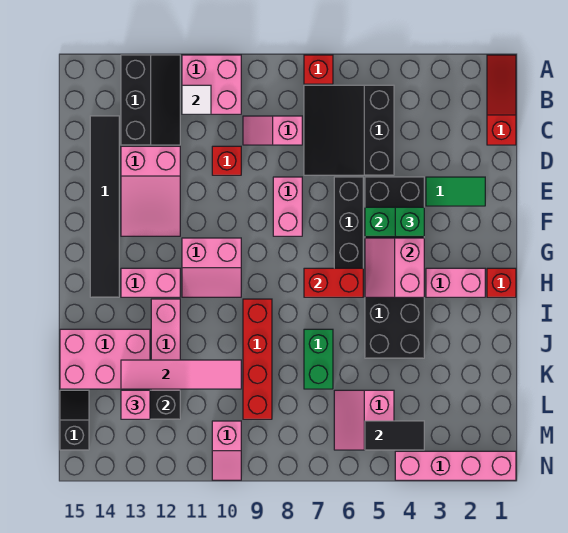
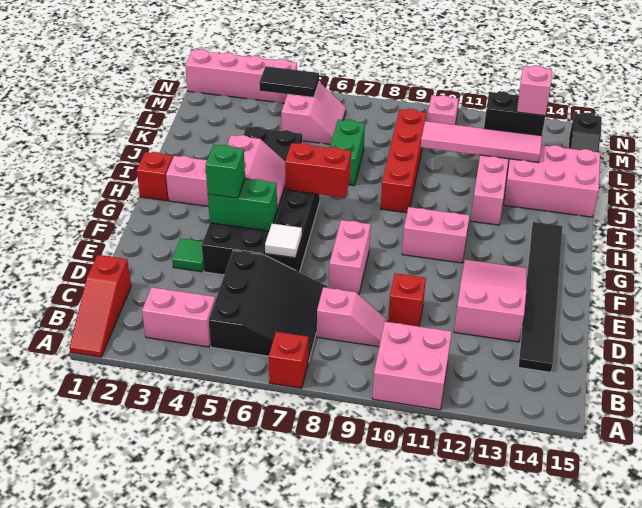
black 2x3 slope [121,55,180,145] -> none
white 1x1 tile [182,85,211,114] -> white 1x1 tile moved to [265,224,302,258]
green 1x2 tile [426,177,485,206] -> green 1x1 tile [172,238,204,272]
pink 1x2 brick [121,268,180,297] -> pink 1x2 brick moved to [142,287,215,347]

